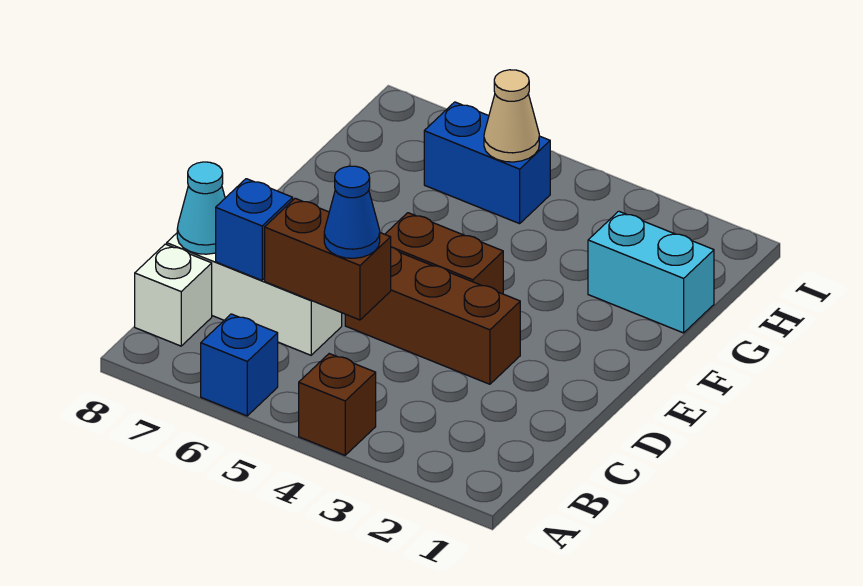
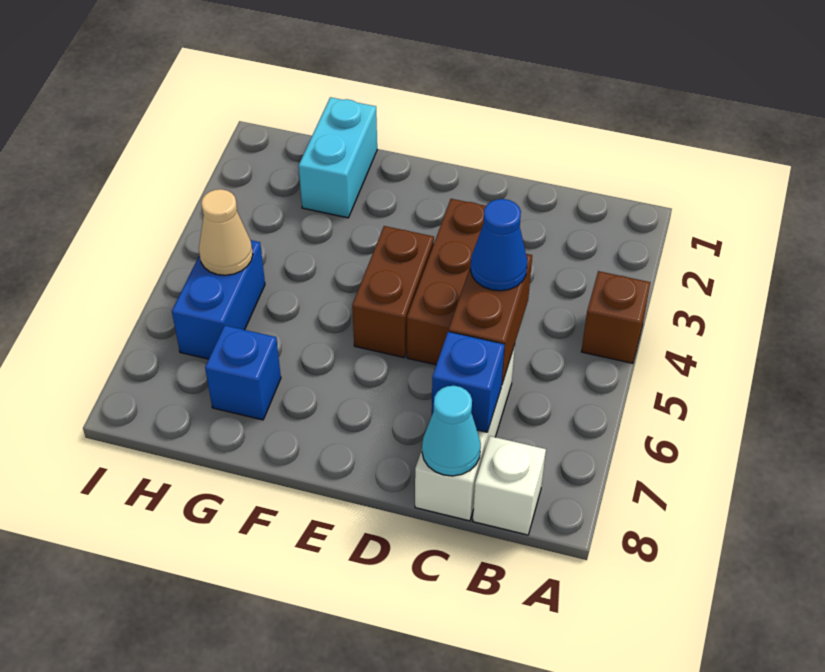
blue 1x1 brick [201,314,278,416] -> blue 1x1 brick moved to [205,326,281,420]

